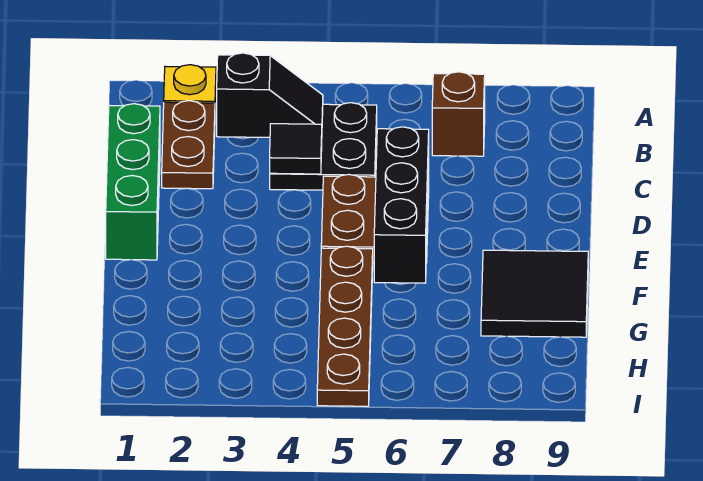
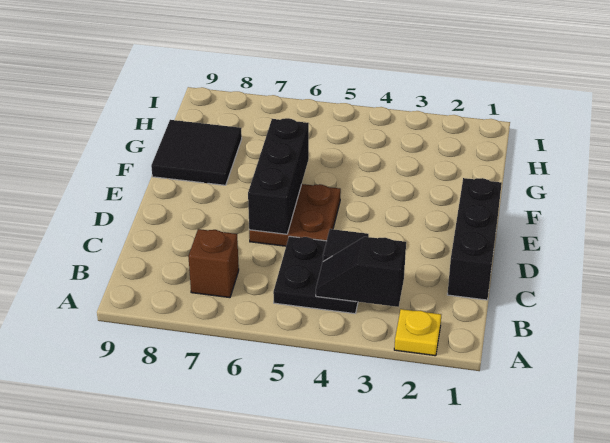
brown 1x2 plate [162,101,215,189] -> none
green 1x3 brick [106,104,160,260] -> black 1x3 brick [447,178,502,300]
brown 1x4 plate [317,246,373,406] -> none

